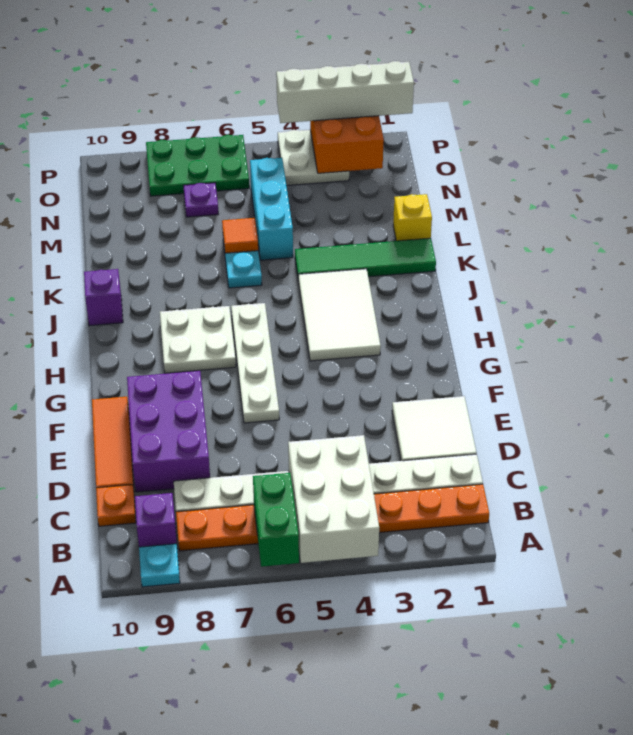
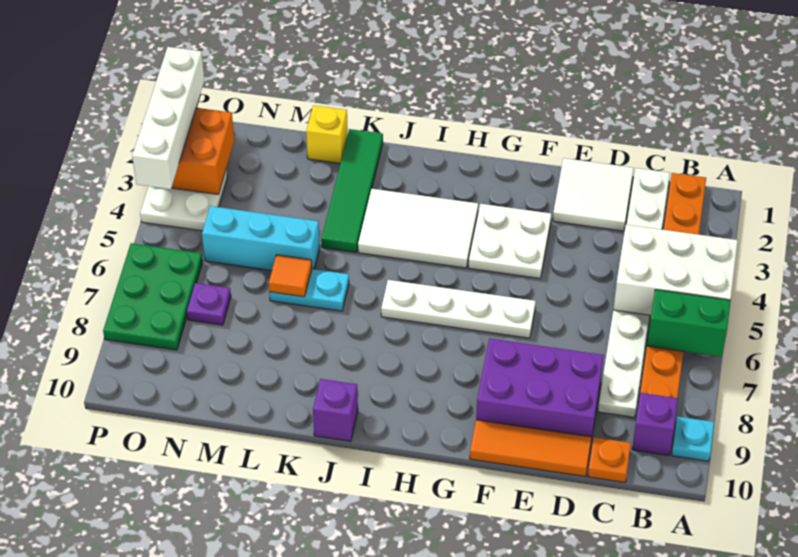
white 2x2 plate [160,306,236,373] -> white 2x2 plate moved to [468,204,551,278]

